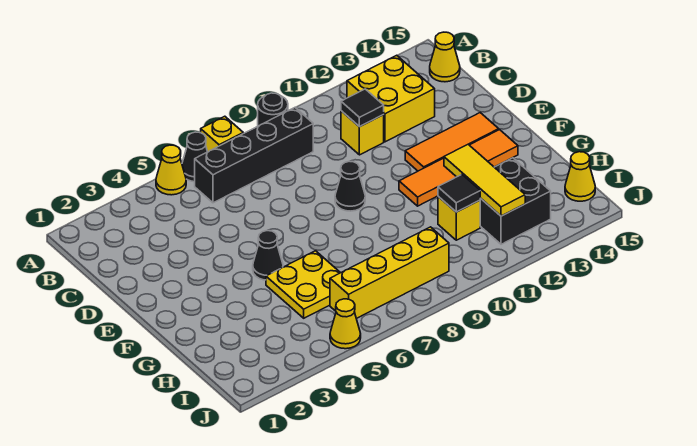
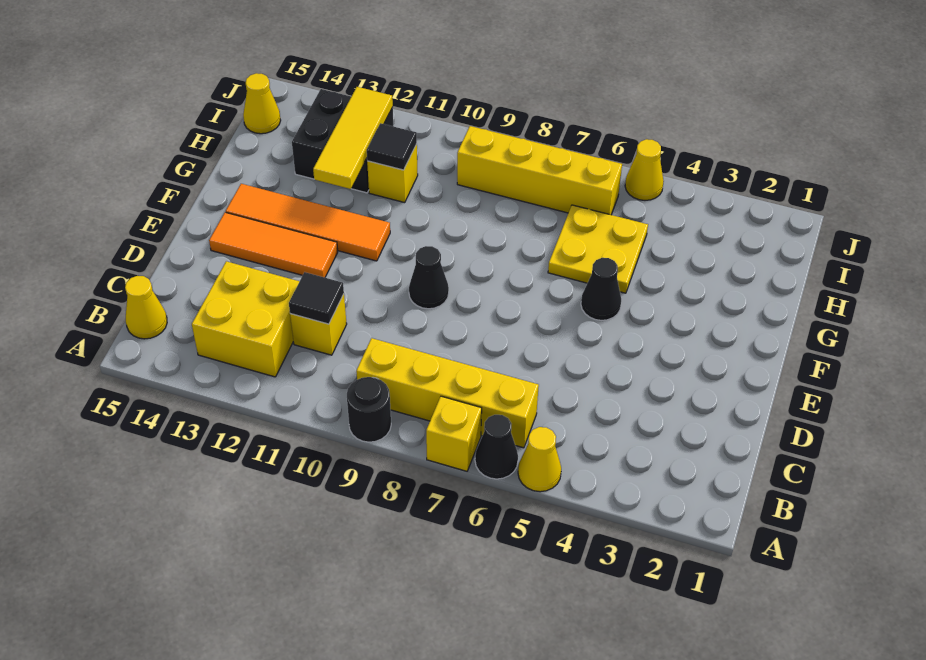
black 1x4 brick [195,108,313,203] -> yellow 1x4 brick [356,338,539,448]

